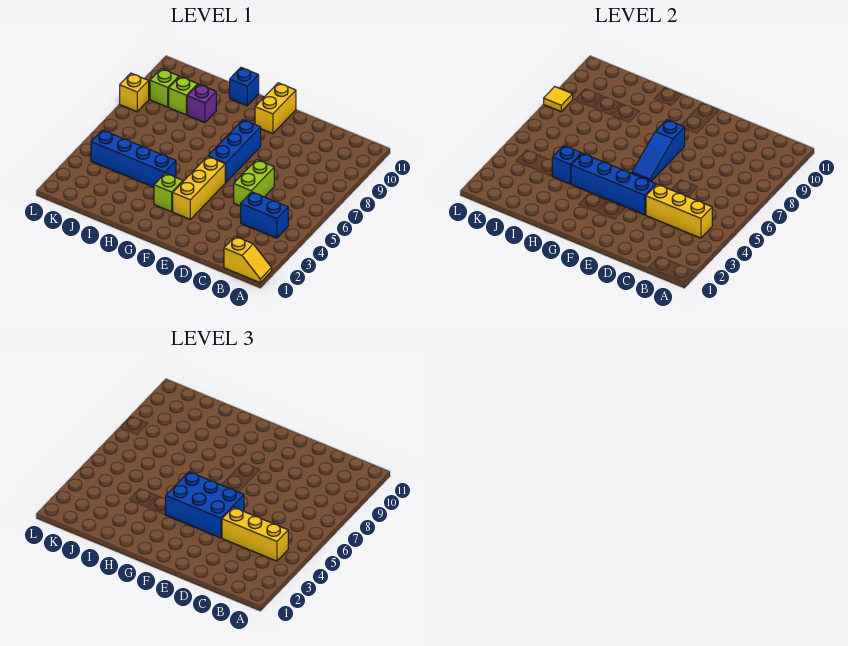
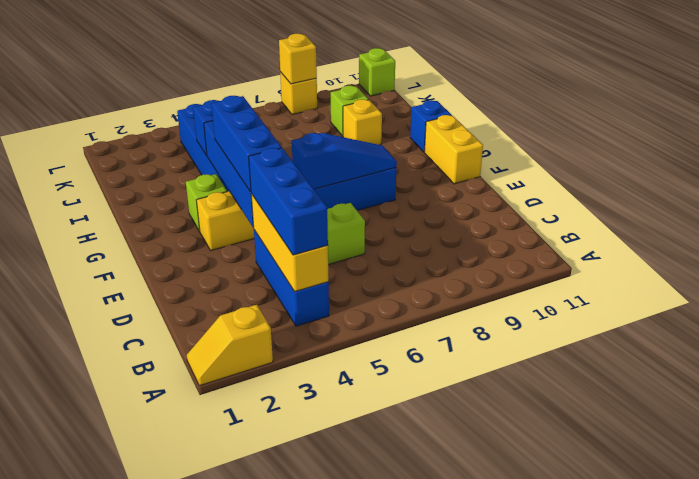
yellow 1x2 slope [224,237,272,283] -> yellow 1x2 slope turned to [187,305,273,386]
blue 1x2 brick [241,192,288,238] -> blue 1x3 brick [254,230,329,326]
yellow 1x3 brick [222,507,288,561] -> blue 1x3 brick [249,148,328,255]
blue 2x3 brick [166,472,244,538] -> blue 1x3 brick [212,96,282,192]
blue 1x3 slope [632,120,685,181] -> blue 1x3 slope turned to [292,133,397,189]
yellow 1x2 brick [255,83,296,134] -> yellow 1x2 brick turned to [424,115,483,184]
purple 1x1 brick [187,84,216,123] -> yellow 1x1 brick [343,99,382,145]
lime 1x1 brick [150,69,179,107] -> lime 1x1 brick moved to [359,48,395,96]
yellow 1x1 tile [544,87,573,112] -> yellow 1x1 brick [279,34,317,84]

